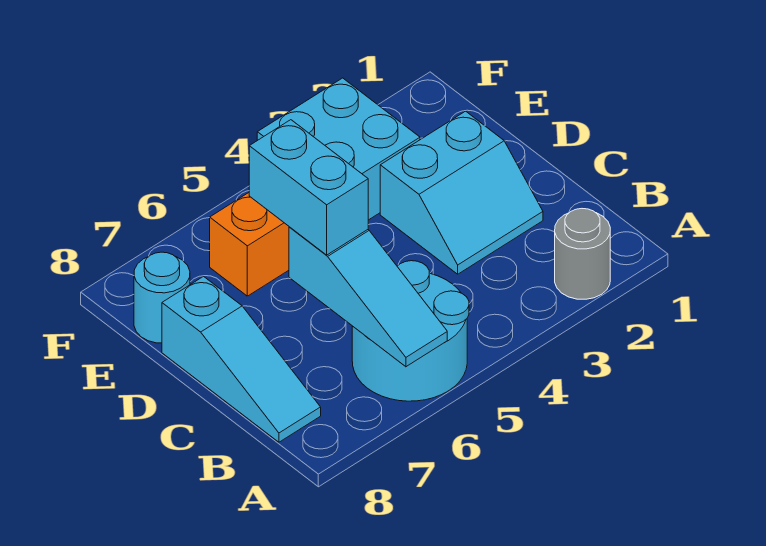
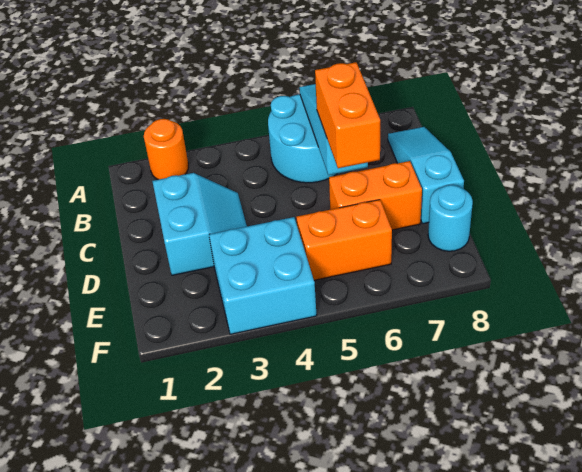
grey 1x1 round brick [555,209,610,299] -> orange 1x1 round brick [144,119,188,180]
cyan 2x2 slope [380,111,543,274] -> cyan 2x2 slope turned to [152,173,247,275]
cyan 1x2 brick [249,120,368,255] -> orange 1x2 brick [315,62,380,168]
none -> orange 1x2 brick [329,161,422,230]

